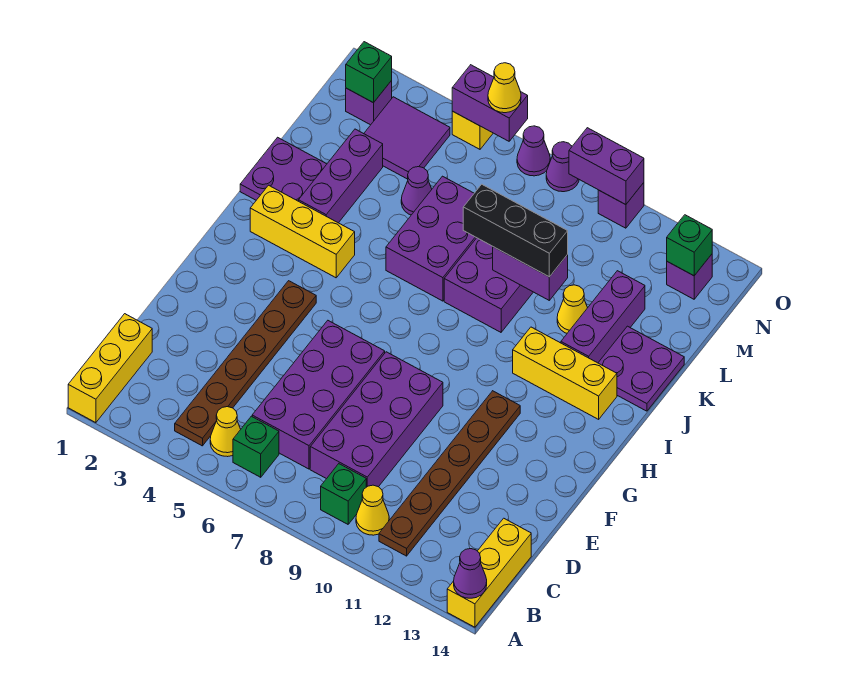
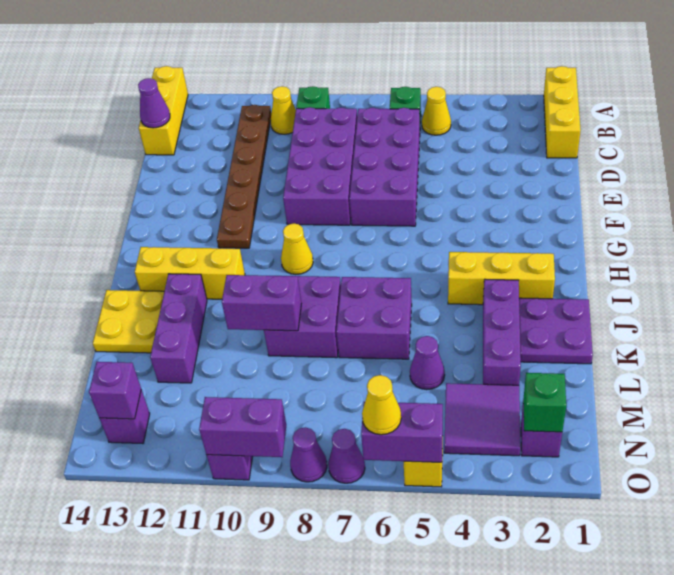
purple 1x1 cone [454,549,487,598] -> purple 1x1 cone moved to [138,78,170,128]
brown 1x6 plate [175,281,316,446] -> none
purple 2x3 brick [386,176,476,301] -> purple 2x2 brick [336,277,412,359]
purple 2x2 plate [598,326,684,411] -> yellow 2x2 plate [93,290,164,353]
black 1x3 brick [463,184,568,277] -> none
yellow 1x1 cone [557,285,587,333] -> yellow 1x1 cone moved to [281,223,313,274]
green 1x1 brick [667,215,712,276] -> purple 1x1 brick [89,362,141,419]

